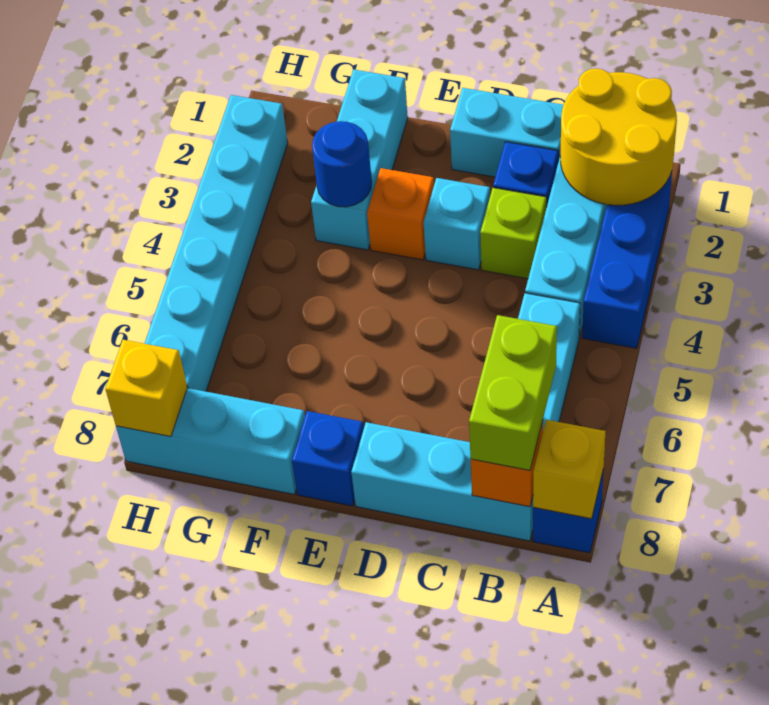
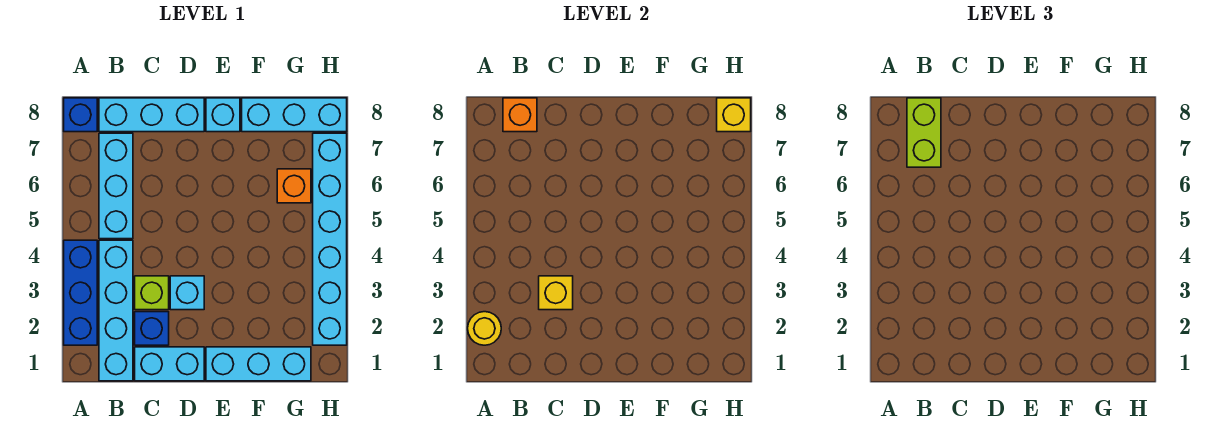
yellow 2x2 round brick [560,69,677,205] -> yellow 1x1 round brick [468,312,501,345]
yellow 1x1 brick [533,420,606,519] -> yellow 1x1 brick moved to [539,276,573,310]
orange 1x1 brick [367,168,434,260] -> orange 1x1 brick moved to [277,169,311,203]
blue 1x1 brick [292,411,364,506] -> cyan 1x1 brick [206,98,240,132]
cyan 1x3 brick [311,69,408,250] -> cyan 1x3 brick turned to [206,347,311,381]
blue 1x1 round brick [312,121,372,207] -> none

